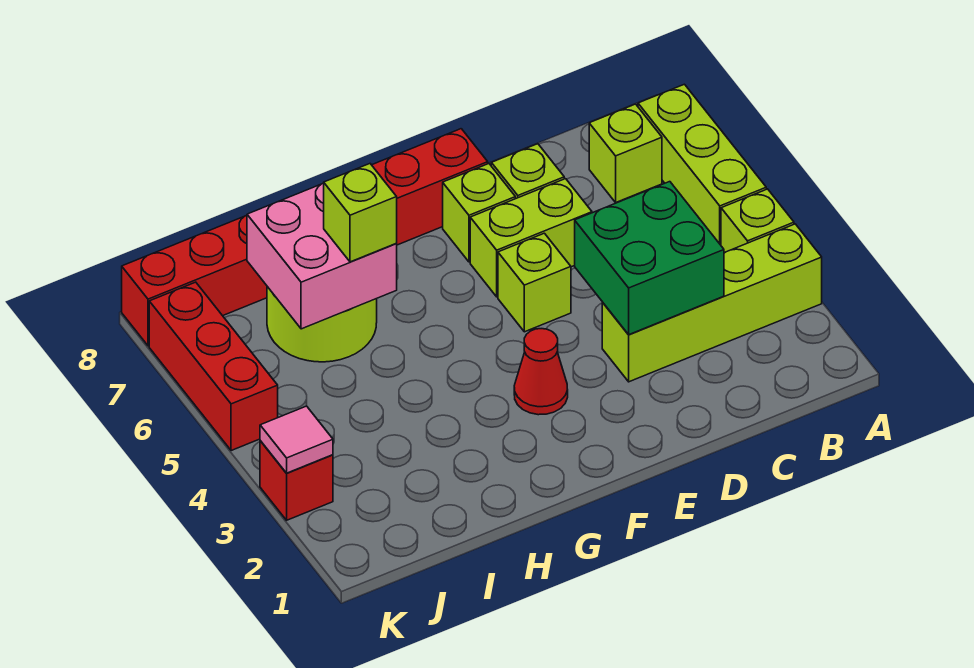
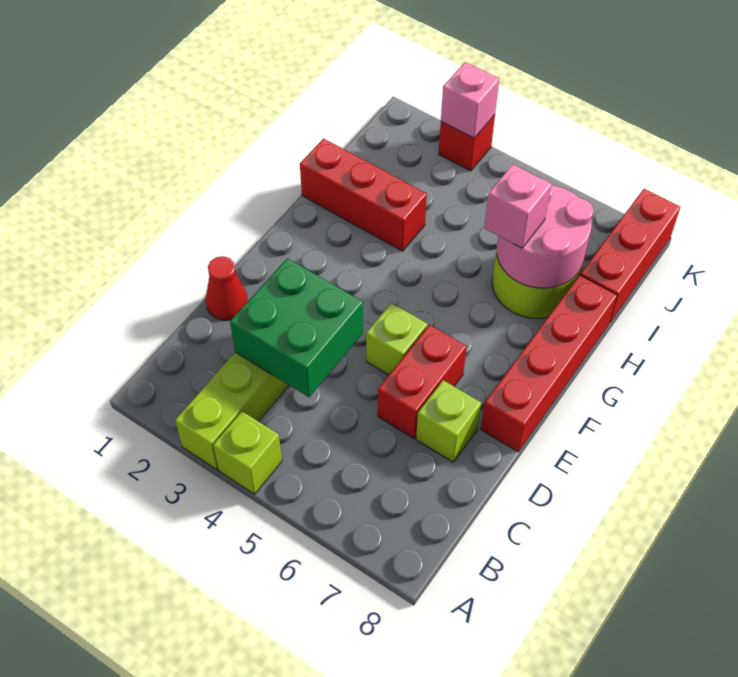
lime 1x3 brick [638,84,766,245] -> none
lime 1x1 brick [589,104,662,202] -> none
lime 1x2 brick [470,179,592,297] -> red 1x2 brick [378,325,467,438]
lime 1x1 brick [443,164,515,262] -> none
red 1x1 cone [514,329,568,415] -> red 1x1 cone moved to [206,256,248,320]
pink 2x2 brick [247,183,397,329] -> pink 2x2 round brick [497,178,593,288]
lime 1x1 brick [324,164,397,262] -> pink 1x1 brick [484,164,552,248]
pink 1x1 tile [260,406,333,473] -> pink 1x1 brick [441,62,499,138]
red 1x3 brick [149,282,278,451] -> red 1x3 brick moved to [300,139,427,251]

